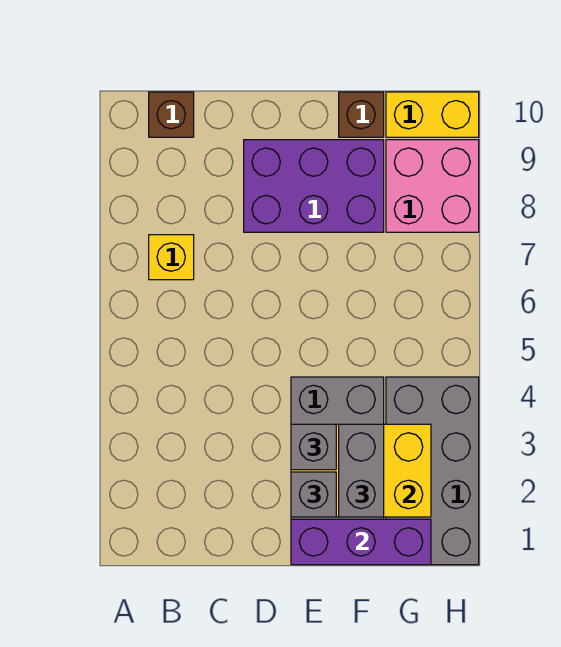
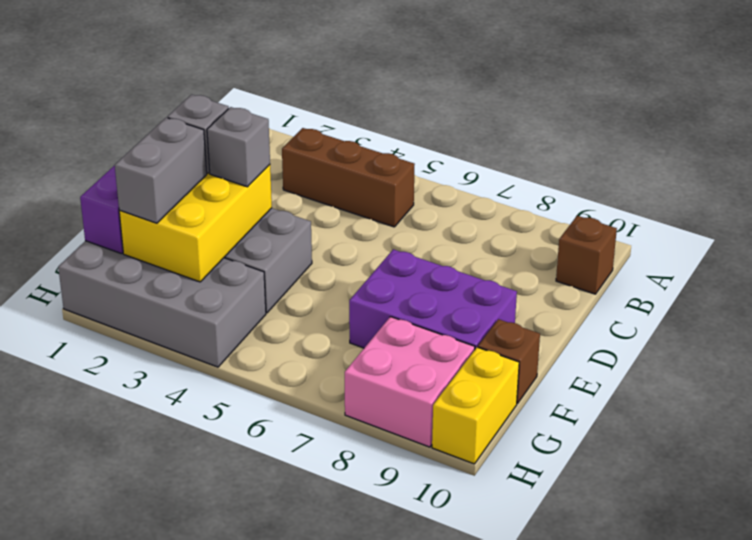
none -> brown 1x3 brick [282,128,415,227]
yellow 1x1 brick [149,235,194,280] -> none
purple 2x3 brick [244,140,384,232] -> purple 2x3 brick turned to [349,249,517,349]
grey 1x2 brick [339,424,384,517] -> grey 1x2 brick turned to [115,118,207,223]

